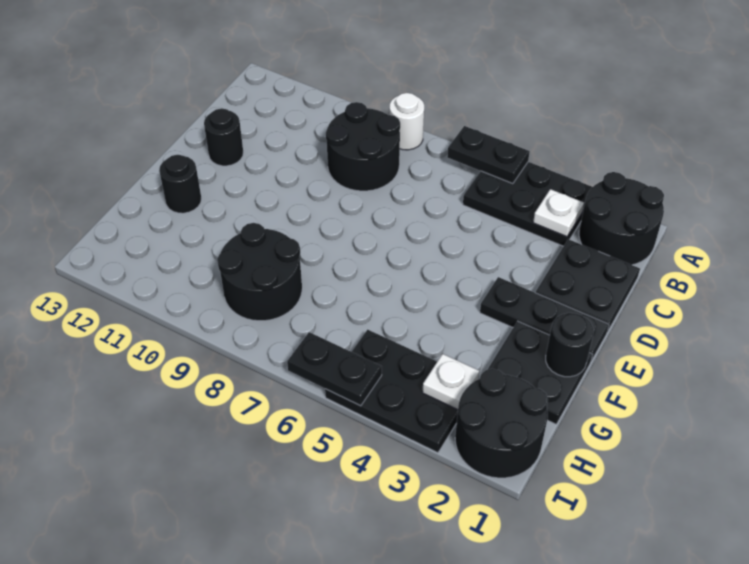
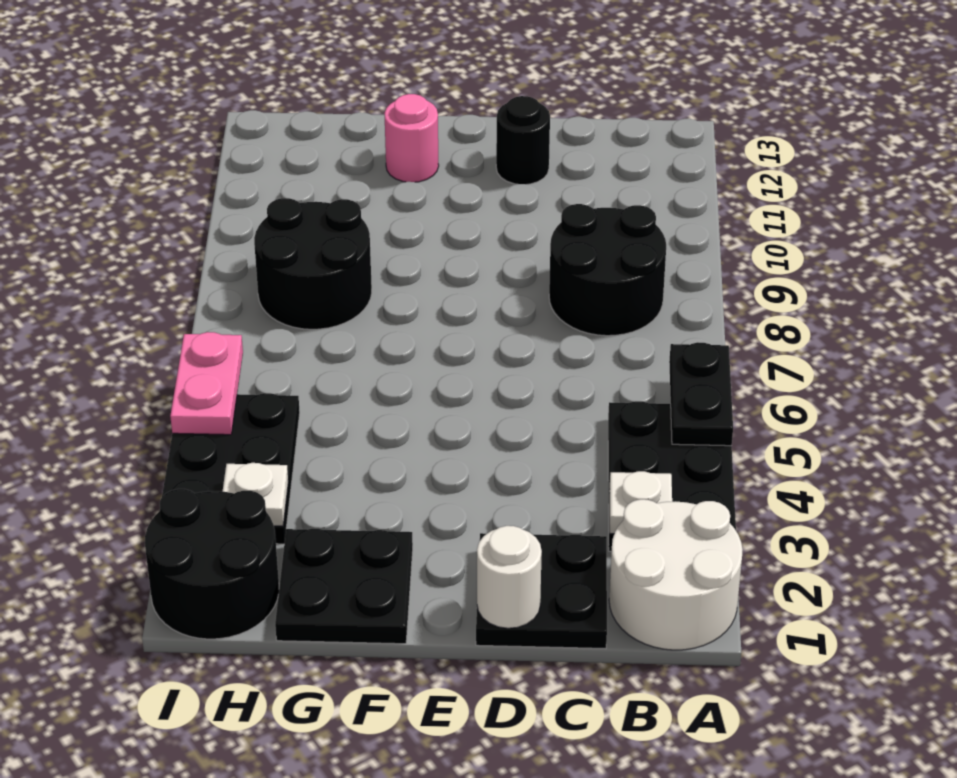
black 2x2 round brick [579,172,664,265] -> white 2x2 round brick [609,499,743,650]
white 1x1 round brick [389,93,424,150] -> white 1x1 round brick moved to [477,526,542,628]
black 1x3 plate [480,277,609,361] -> none
black 1x1 round brick [546,313,594,377] -> none
black 1x1 round brick [159,155,202,213] -> pink 1x1 round brick [384,94,439,182]
black 1x2 plate [287,332,382,406] -> pink 1x2 plate [170,332,243,435]

